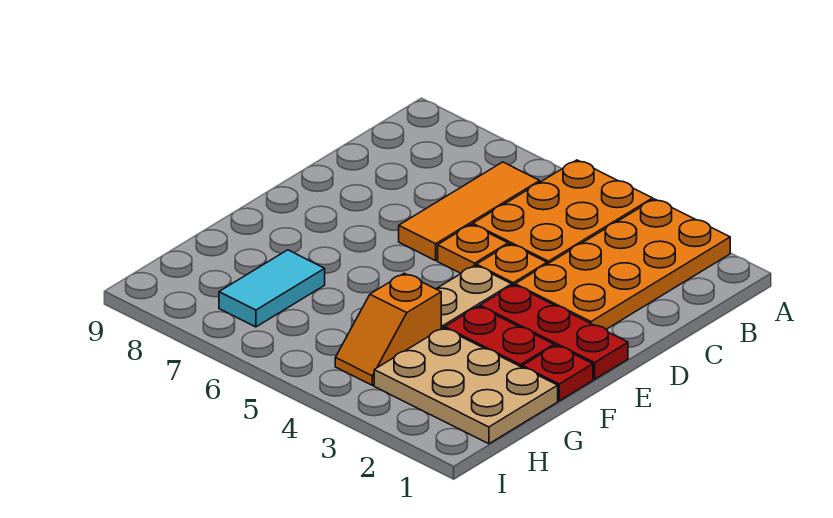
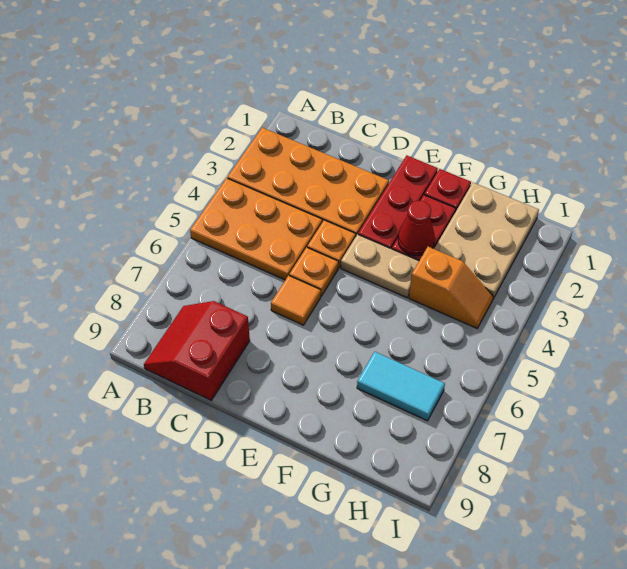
orange 1x3 tile [399,162,540,261] -> orange 1x1 tile [271,275,321,325]
none -> red 2x2 slope [144,301,250,400]
none -> red 1x1 cone [398,201,435,256]

